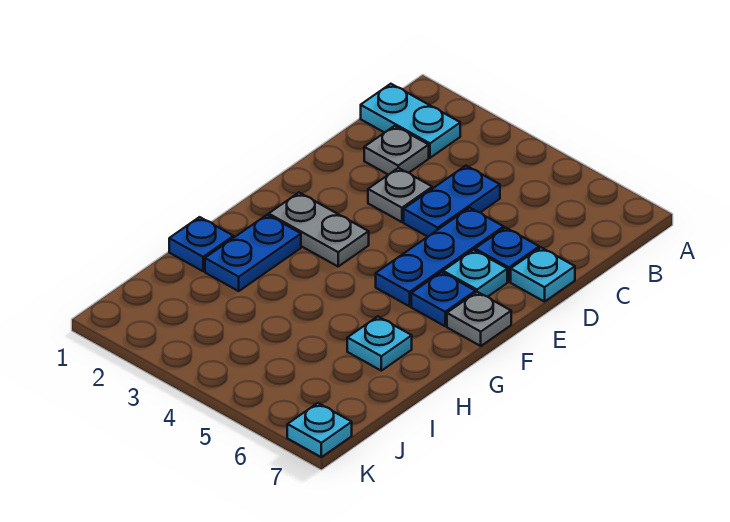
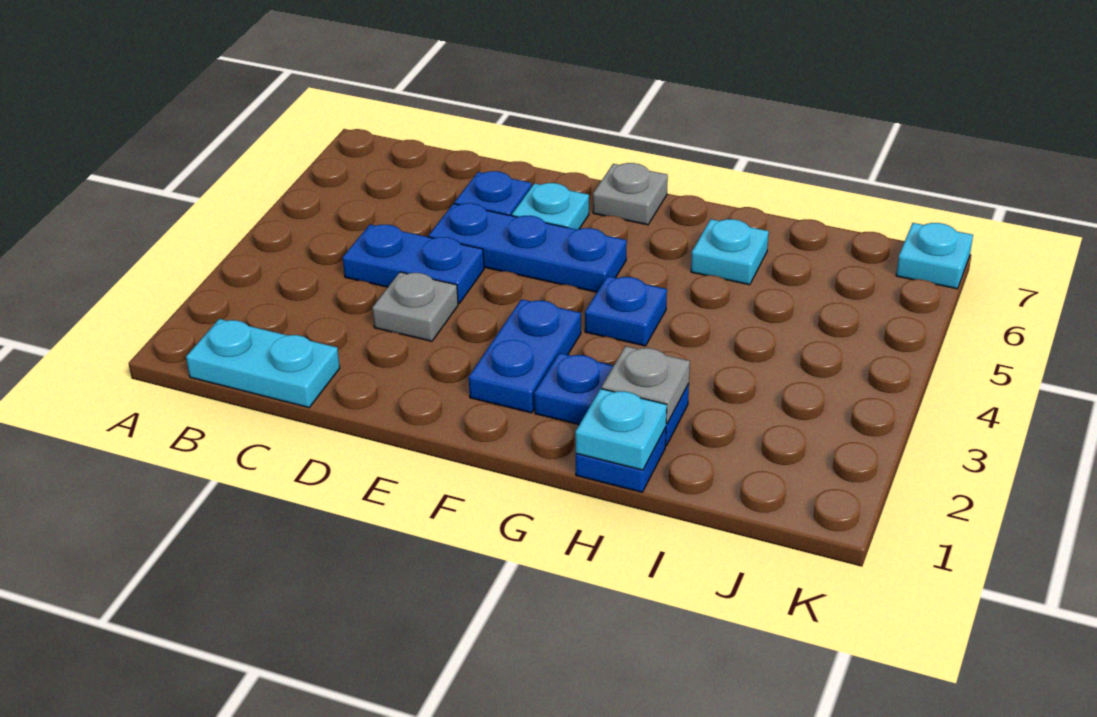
cyan 1x2 plate [361,84,460,158] -> cyan 1x2 plate turned to [186,319,340,408]
grey 1x1 plate [364,126,429,175] -> grey 1x1 plate moved to [602,346,690,424]
cyan 1x1 plate [511,248,575,302] -> cyan 1x1 plate moved to [575,389,667,470]
grey 1x2 plate [269,193,369,266] -> blue 1x2 plate [469,299,581,413]
blue 1x1 plate [411,272,476,326] -> blue 1x1 plate moved to [585,276,667,346]

